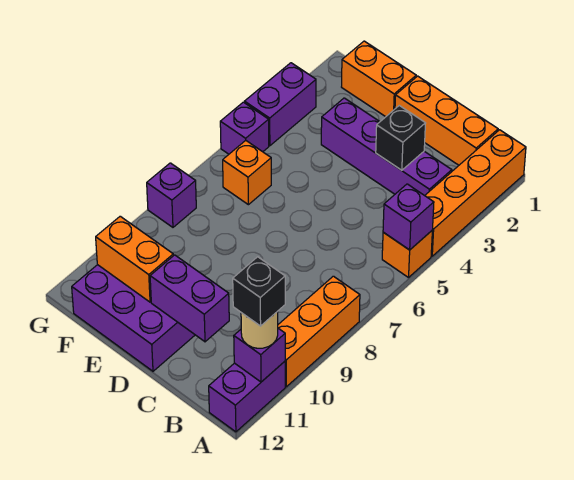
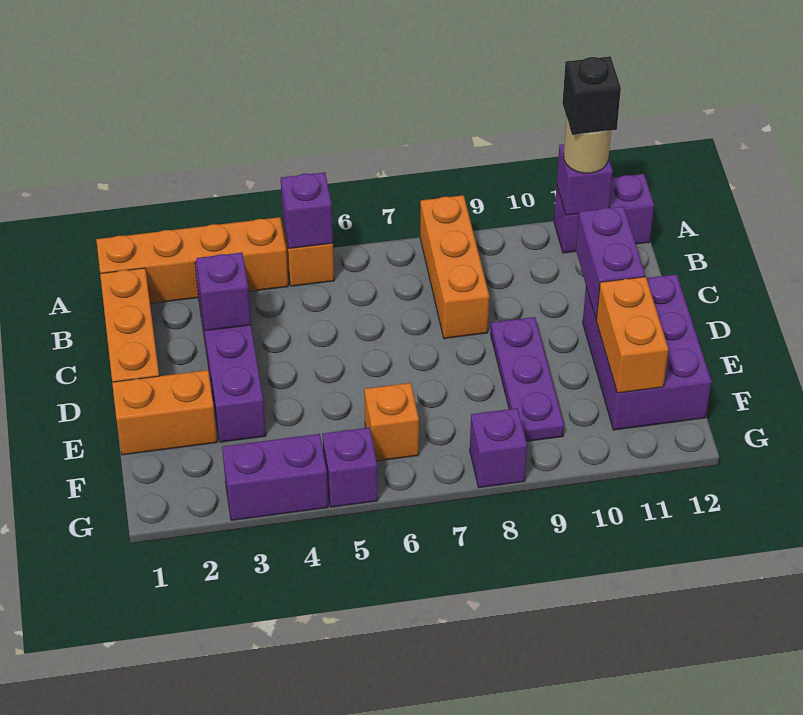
orange 1x3 brick [278,276,360,387] -> orange 1x3 brick turned to [420,195,489,339]
black 1x1 brick [376,106,426,170] -> purple 1x1 brick [196,253,251,331]
none -> purple 1x3 plate [490,317,564,441]
orange 1x2 brick [342,41,416,117] -> orange 1x2 brick turned to [112,370,217,455]

